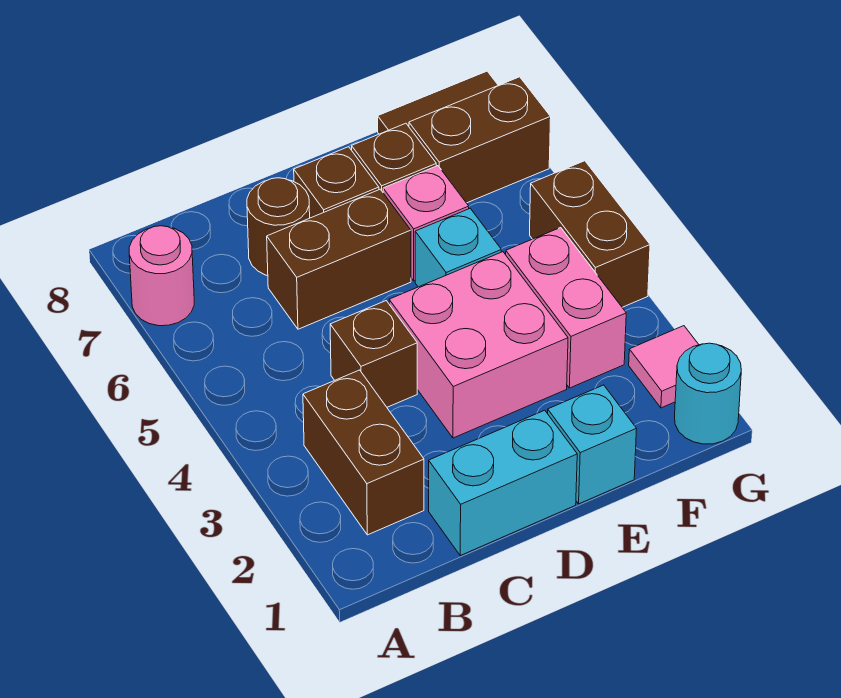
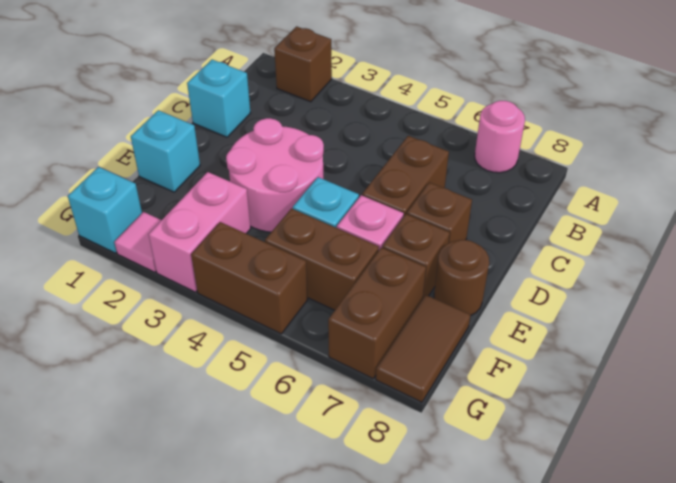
brown 1x2 brick [303,370,424,535] -> brown 1x2 brick moved to [265,209,379,310]
cyan 1x2 brick [429,410,577,555] -> cyan 1x1 brick [187,60,250,137]
brown 1x1 brick [330,301,417,407] -> brown 1x1 brick moved to [274,27,332,102]
brown 1x1 round brick [247,178,310,276] -> brown 1x1 round brick moved to [434,240,489,315]
pink 2x2 brick [389,252,568,438] -> pink 2x2 round brick [226,118,324,232]
pink 1x2 brick [506,228,626,388] -> pink 1x2 brick turned to [149,172,251,292]
cyan 1x1 round brick [675,343,741,444] -> cyan 1x1 brick [68,167,142,253]

